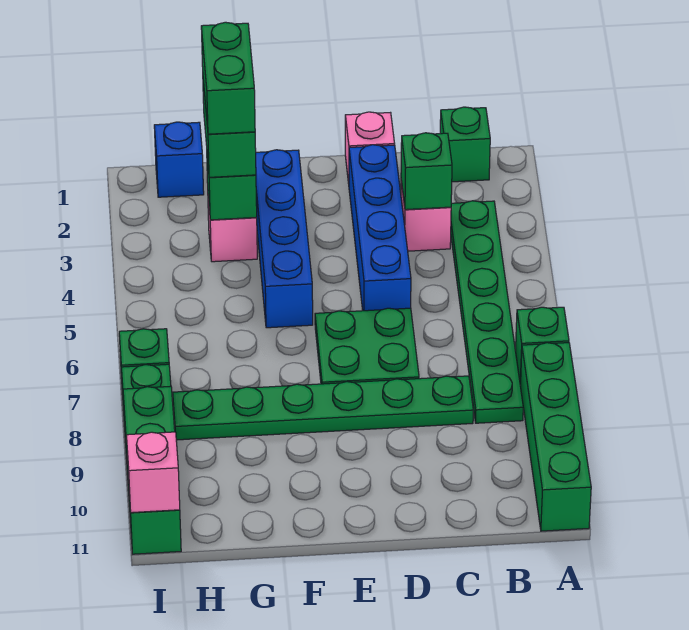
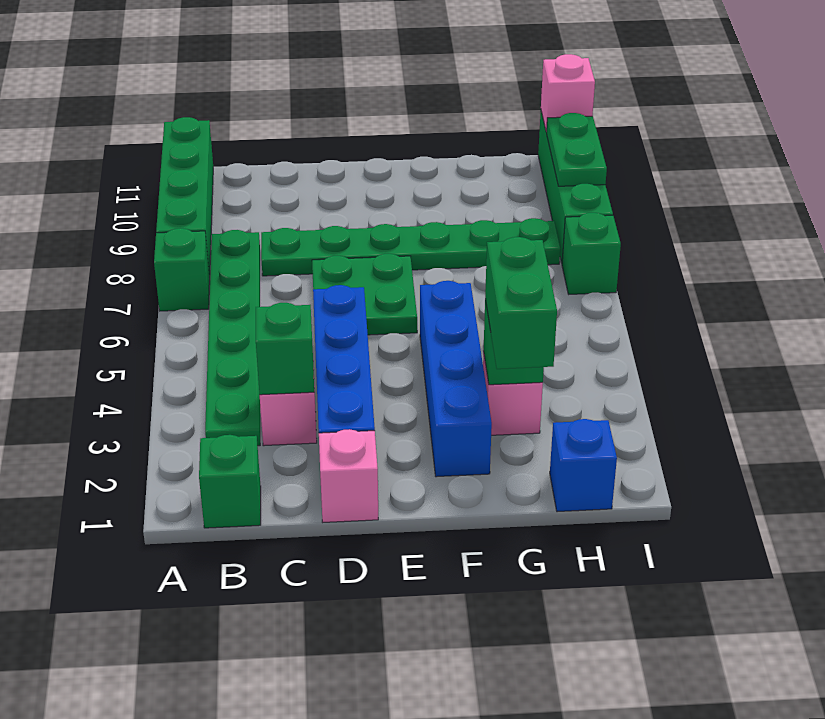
green 1x2 brick [201,22,255,134] -> none

